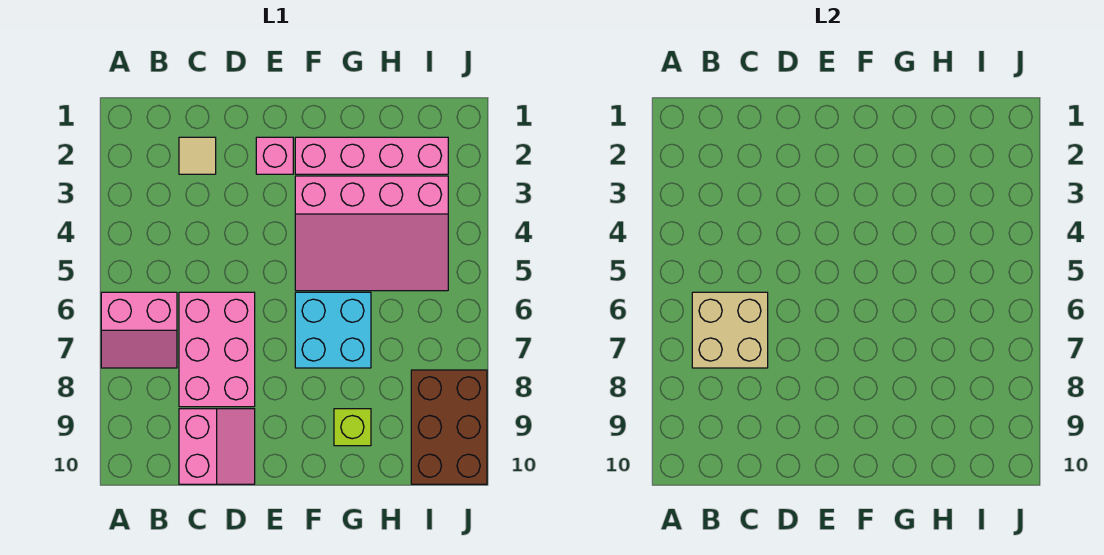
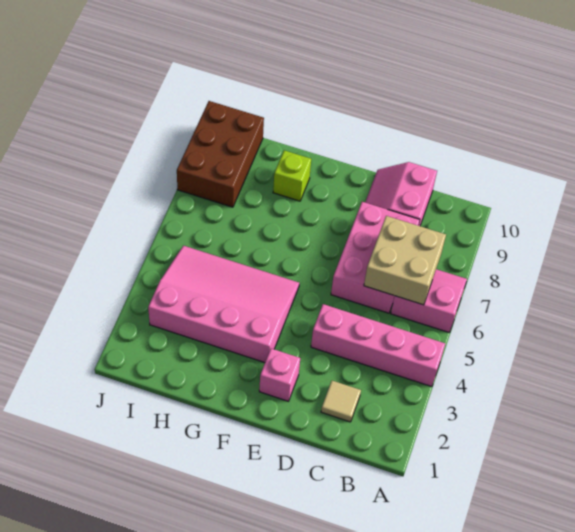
pink 1x4 brick [295,137,448,174] -> pink 1x4 brick moved to [311,304,445,387]
cyan 2x2 brick [295,292,371,368] -> none

